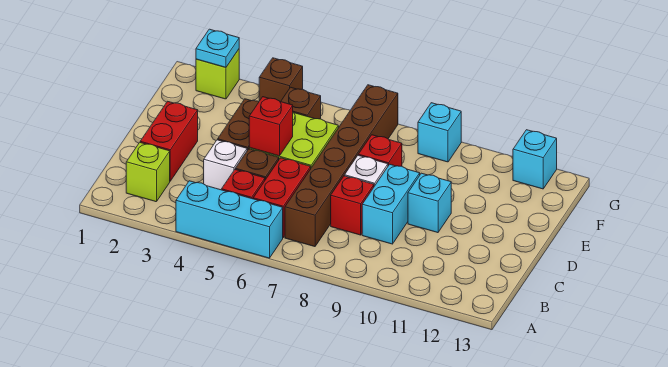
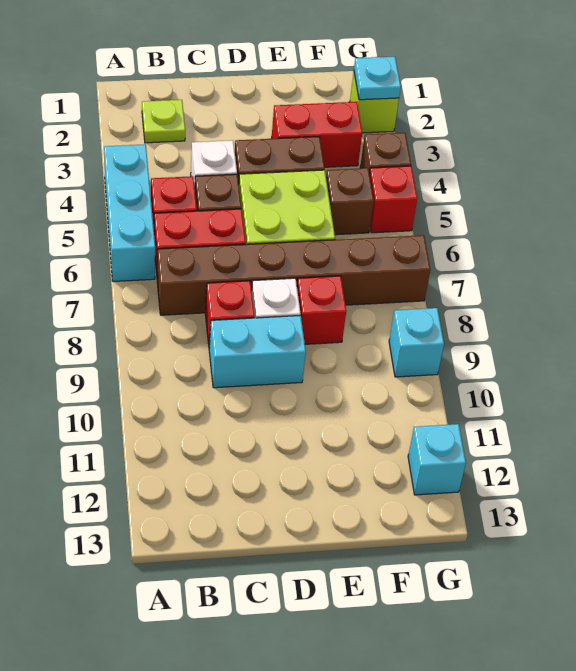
lime 1x1 brick [126,143,170,202] -> lime 1x1 plate [142,100,185,143]
red 1x2 brick [140,101,198,181] -> red 1x2 brick moved to [271,102,362,167]
red 1x1 brick [249,97,293,156] -> red 1x1 brick moved to [369,166,417,233]
cyan 1x1 brick [408,173,451,233] -> none

